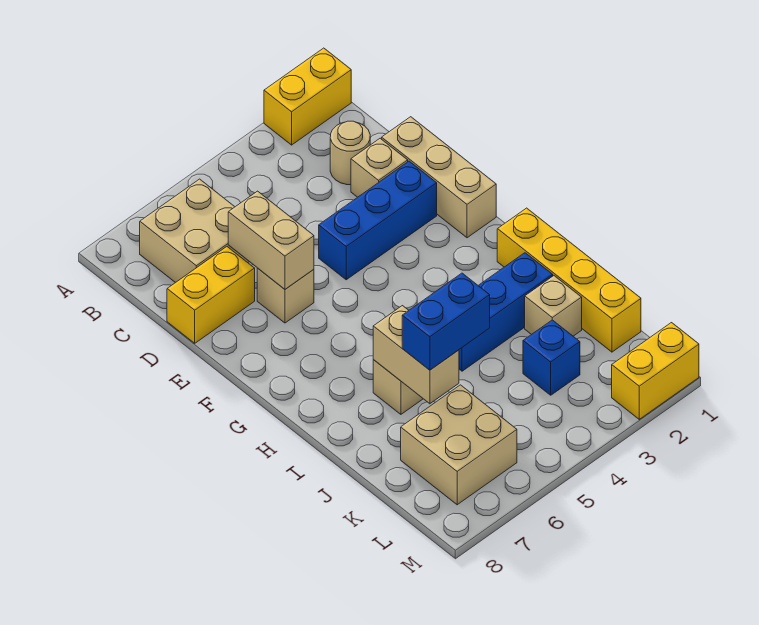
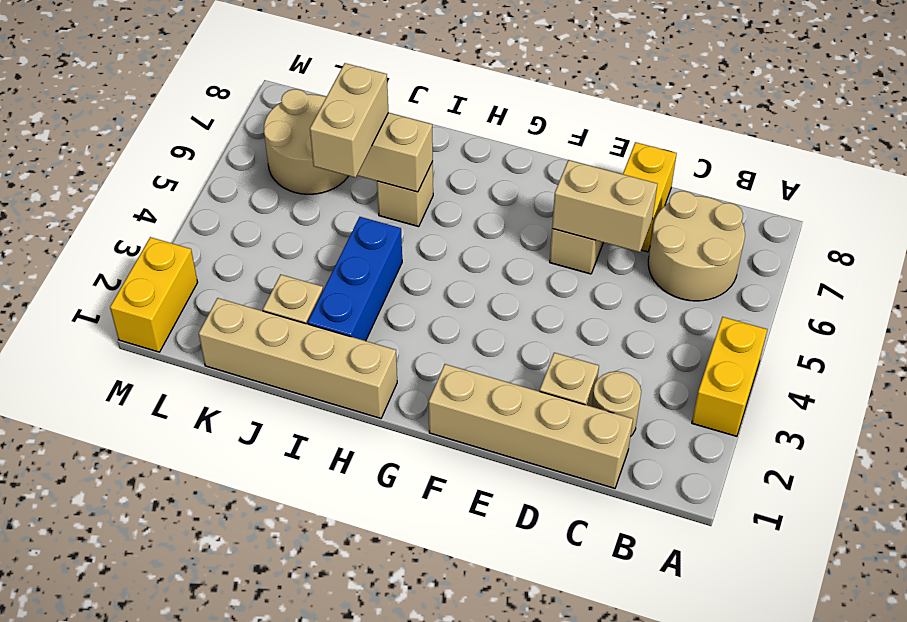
yellow 1x2 brick [264,48,351,145] -> yellow 1x2 brick moved to [692,317,767,436]
tan 2x2 brick [140,179,249,283] -> tan 2x2 round brick [648,191,745,301]
tan 1x3 brick [382,117,496,238] -> tan 1x4 brick [429,364,633,488]
blue 1x3 brick [319,161,437,280] -> none
yellow 1x4 brick [497,208,641,352] -> tan 1x4 brick [199,298,397,418]
blue 1x2 brick [402,273,490,370] -> tan 1x2 brick [310,63,389,178]
blue 1x1 brick [523,320,580,395] -> none
tan 2x2 brick [401,385,517,505] -> tan 2x2 round brick [264,89,348,194]

